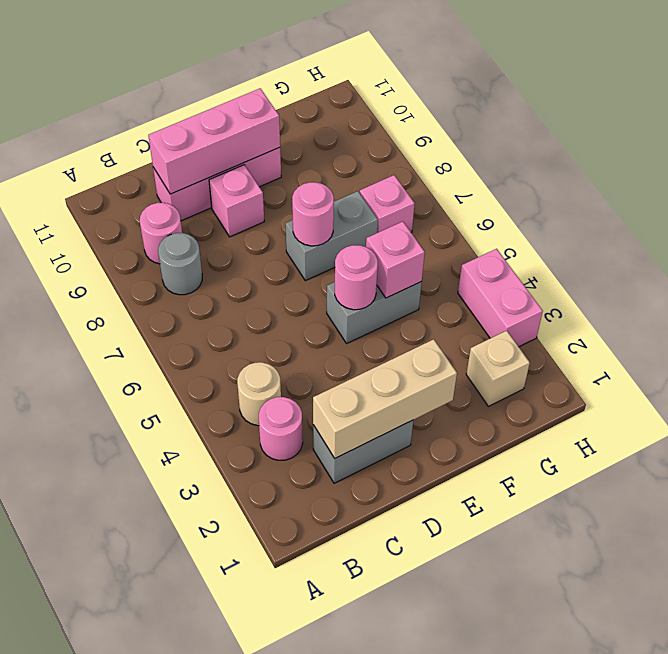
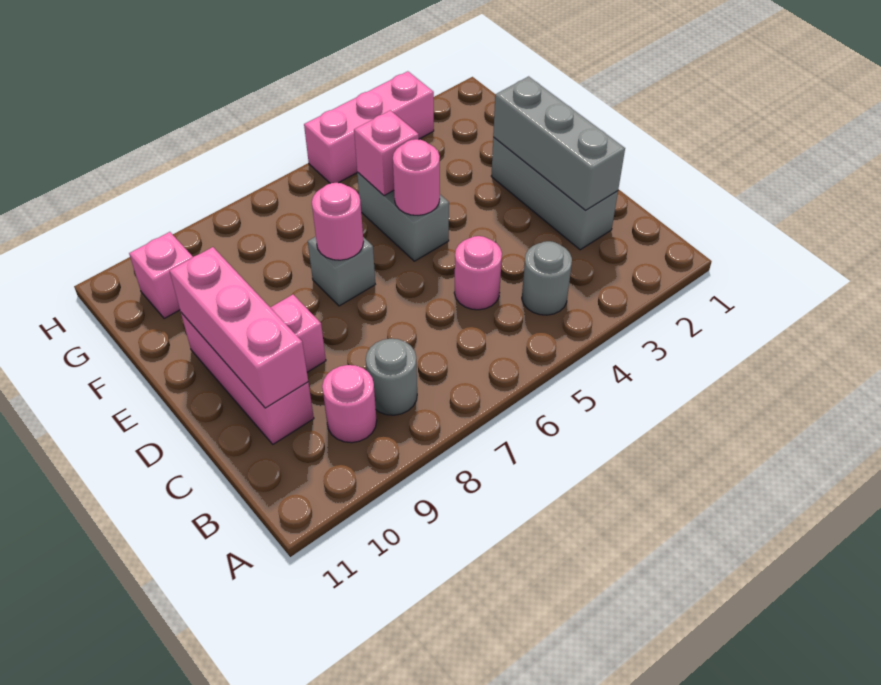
pink 1x1 round brick [259,397,303,460] -> pink 1x1 round brick moved to [454,236,502,310]
tan 1x1 round brick [237,362,281,426] -> grey 1x1 round brick [522,241,572,315]
grey 1x2 brick [313,420,413,483] -> grey 1x3 brick [491,137,618,250]
tan 1x3 brick [313,339,457,458] -> grey 1x3 brick [493,76,625,211]
grey 1x2 brick [286,191,378,281] -> grey 1x1 brick [308,237,375,306]
tan 1x1 brick [466,331,530,406] -> none
pink 1x1 brick [360,175,415,233] -> pink 1x1 brick moved to [129,232,193,319]
pink 1x2 brick [458,249,543,347] -> pink 1x3 brick [304,71,434,183]

